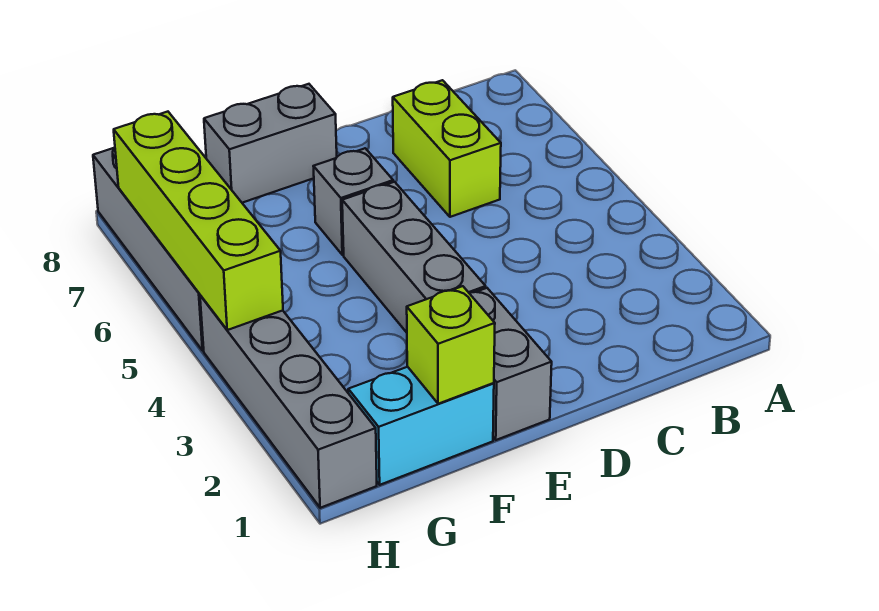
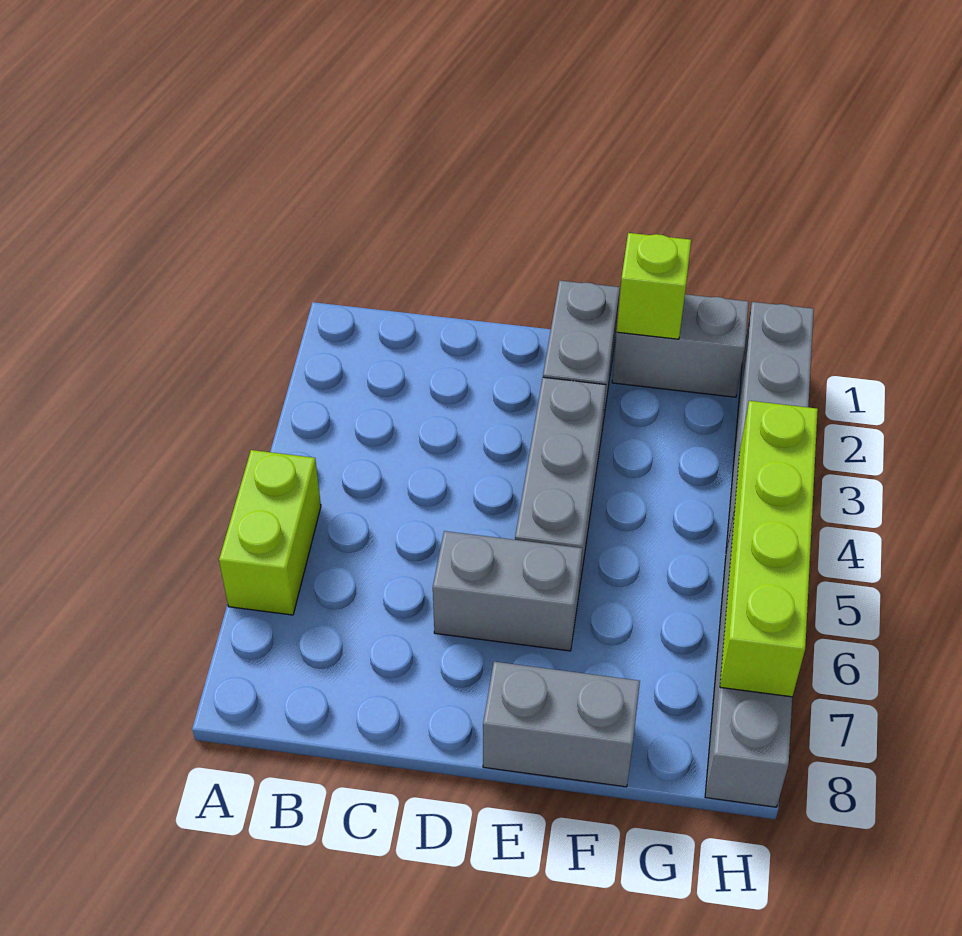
lime 1x2 brick [393,80,501,217] -> lime 1x2 brick moved to [219,450,321,615]
grey 1x1 brick [313,148,393,255] -> grey 1x2 brick [433,531,582,651]
cyan 1x2 brick [348,367,494,485] -> grey 1x2 brick [612,294,749,397]

